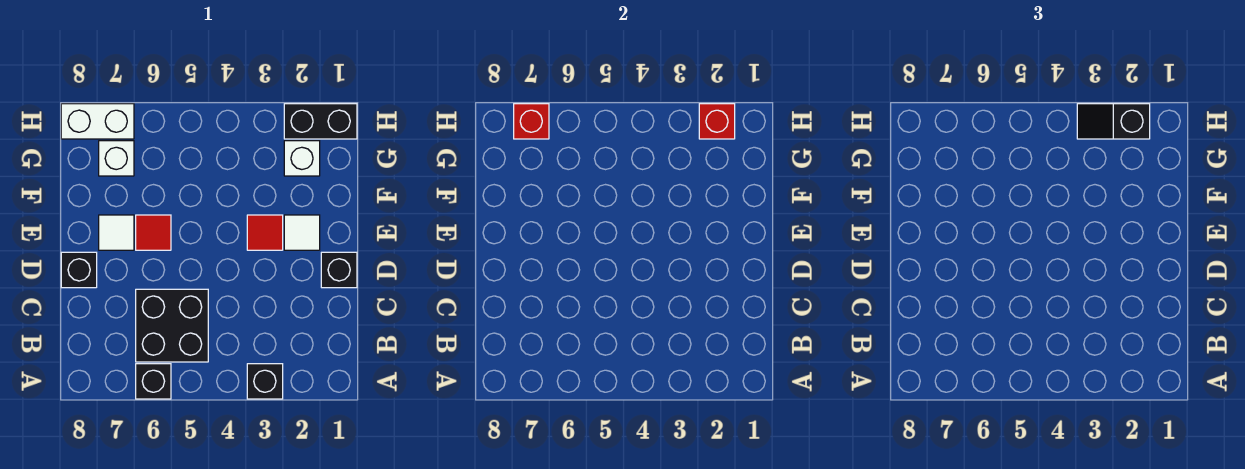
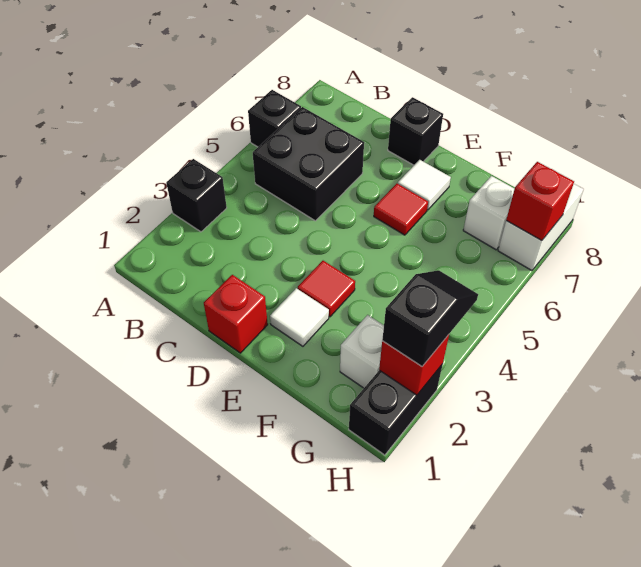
black 1x1 brick [321,252,357,288] -> red 1x1 brick [204,275,268,353]

